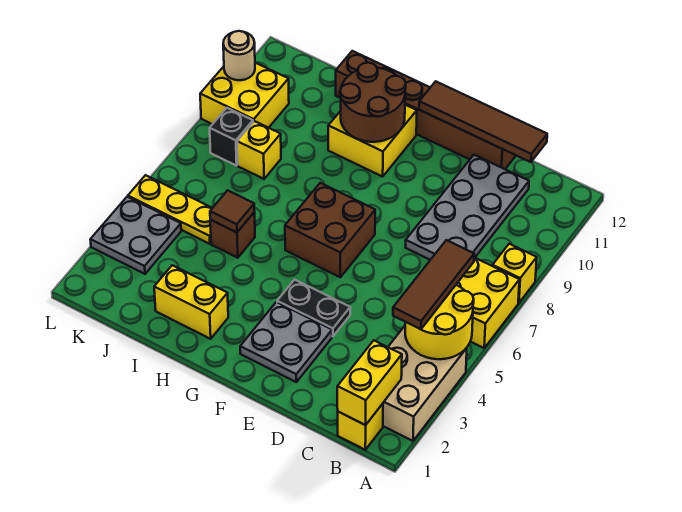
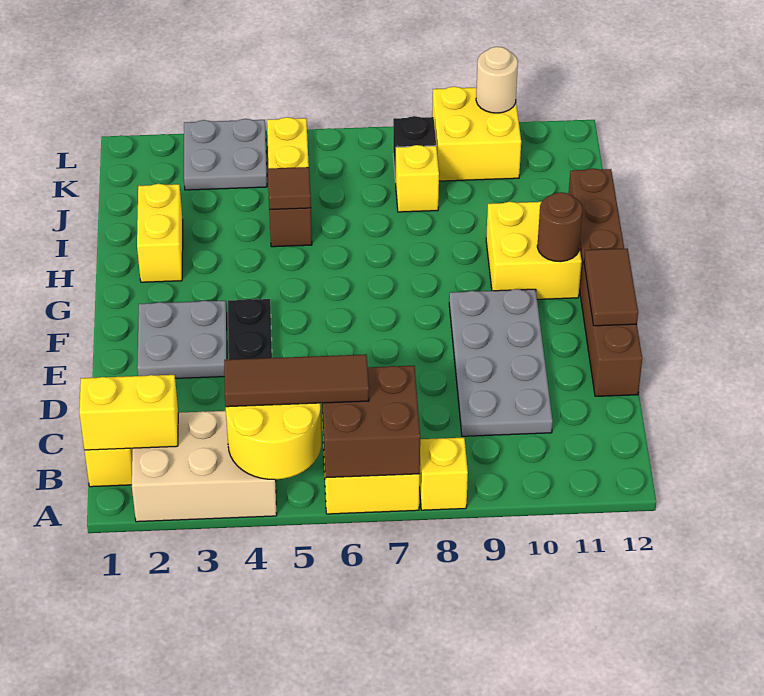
grey 2x4 plate [406,155,529,260] -> grey 2x4 plate turned to [449,289,553,436]
brown 1x4 tile [419,81,547,162] -> brown 1x2 tile [584,249,638,326]
brown 2x2 brick [285,183,375,277] -> brown 2x2 brick moved to [322,366,420,478]
brown 2x2 round brick [340,63,406,142] -> brown 1x1 round brick [537,192,583,262]

